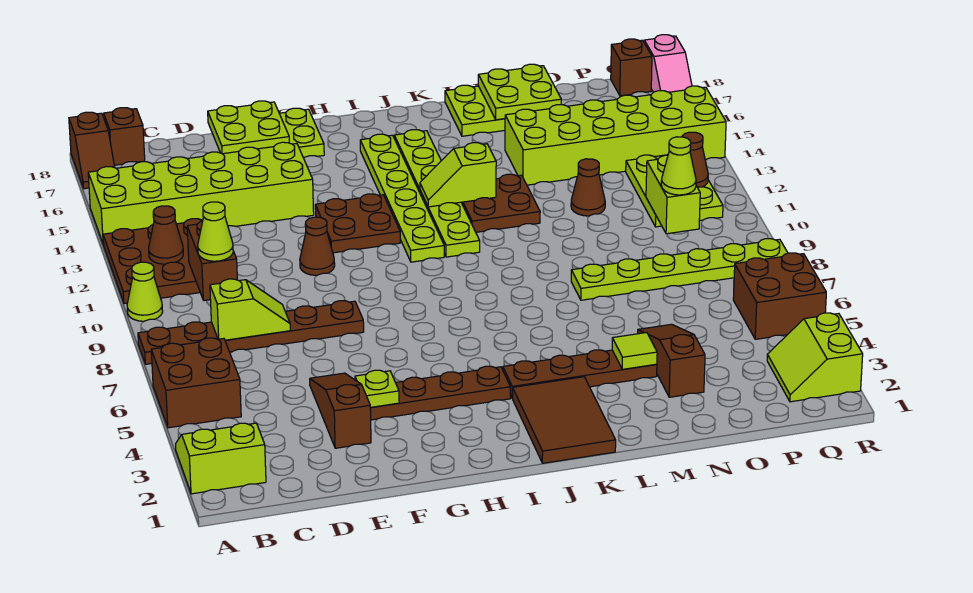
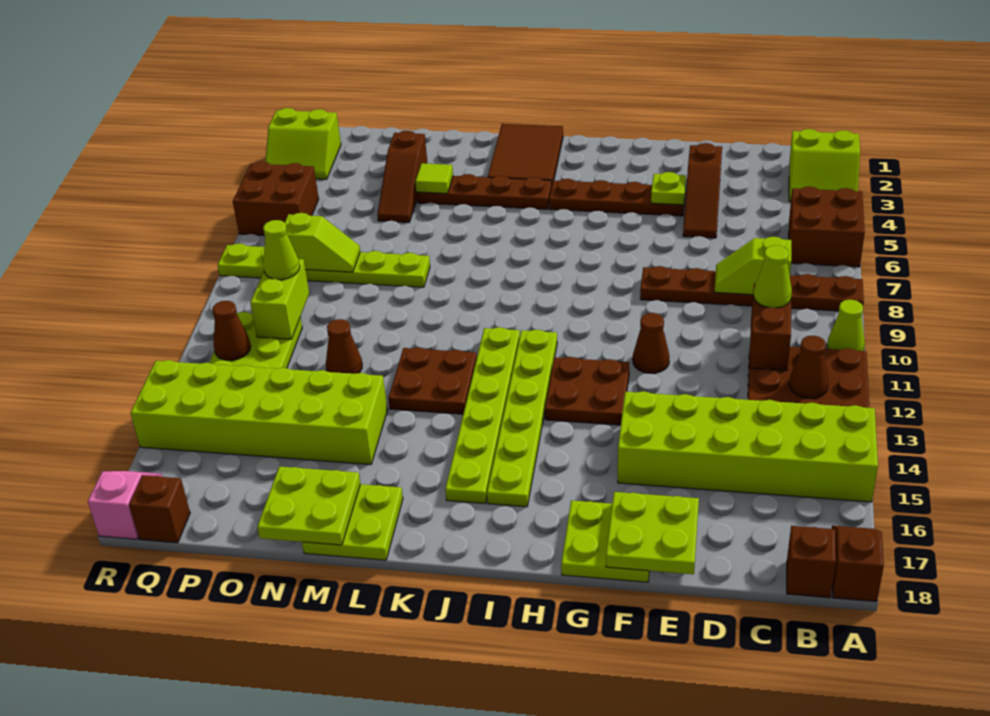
lime 1x2 slope [420,143,496,207] -> lime 1x2 slope moved to [285,213,360,272]
lime 2x2 slope [767,313,863,402] -> lime 2x2 slope turned to [265,108,341,179]

